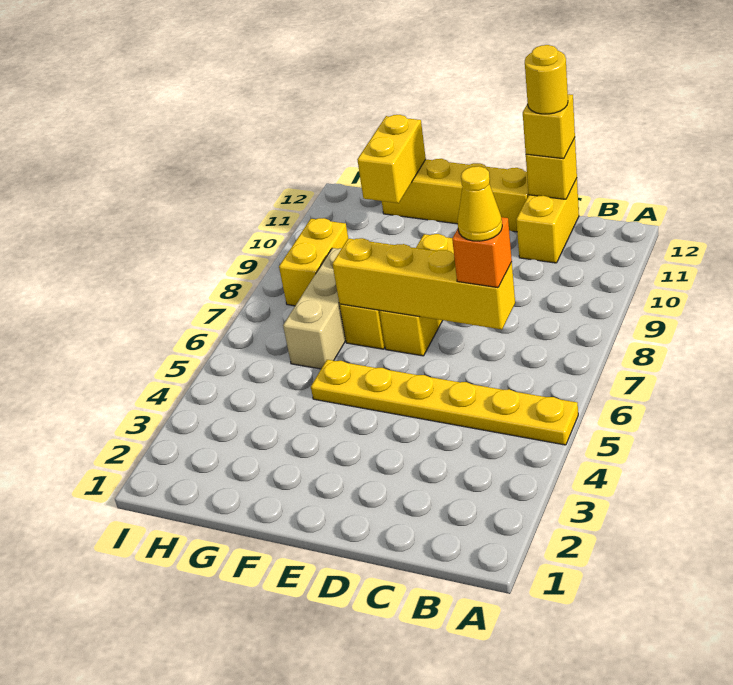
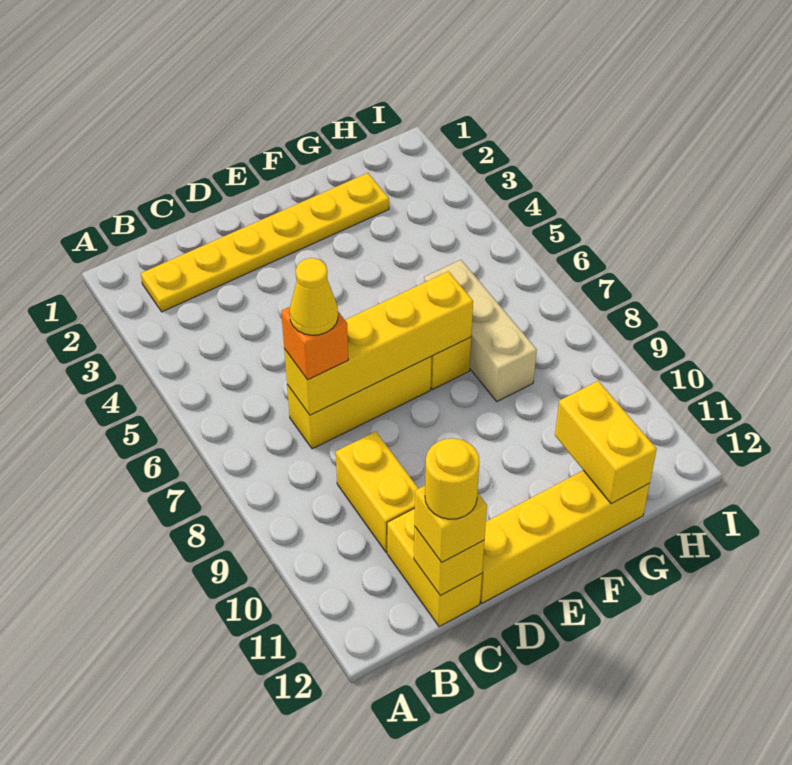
yellow 1x6 plate [311,360,578,445] -> yellow 1x6 plate moved to [141,173,389,312]
yellow 1x3 brick [380,234,454,356] -> yellow 1x3 brick turned to [287,357,431,449]
yellow 1x2 brick [279,218,348,306] -> yellow 1x2 brick moved to [336,432,419,552]

